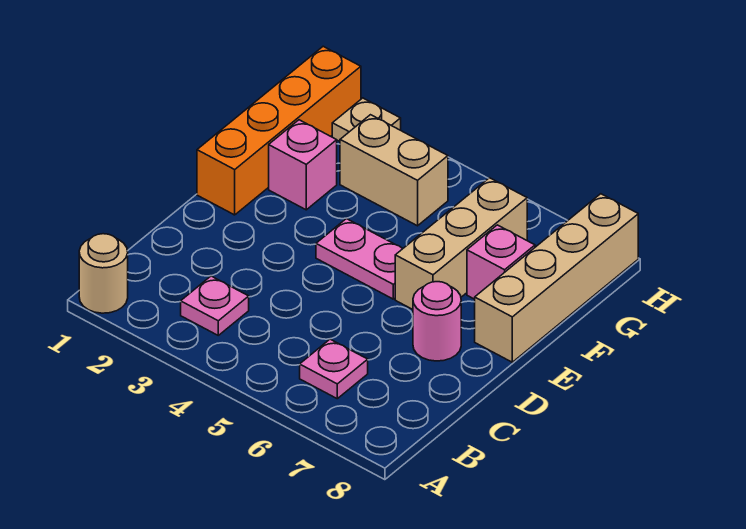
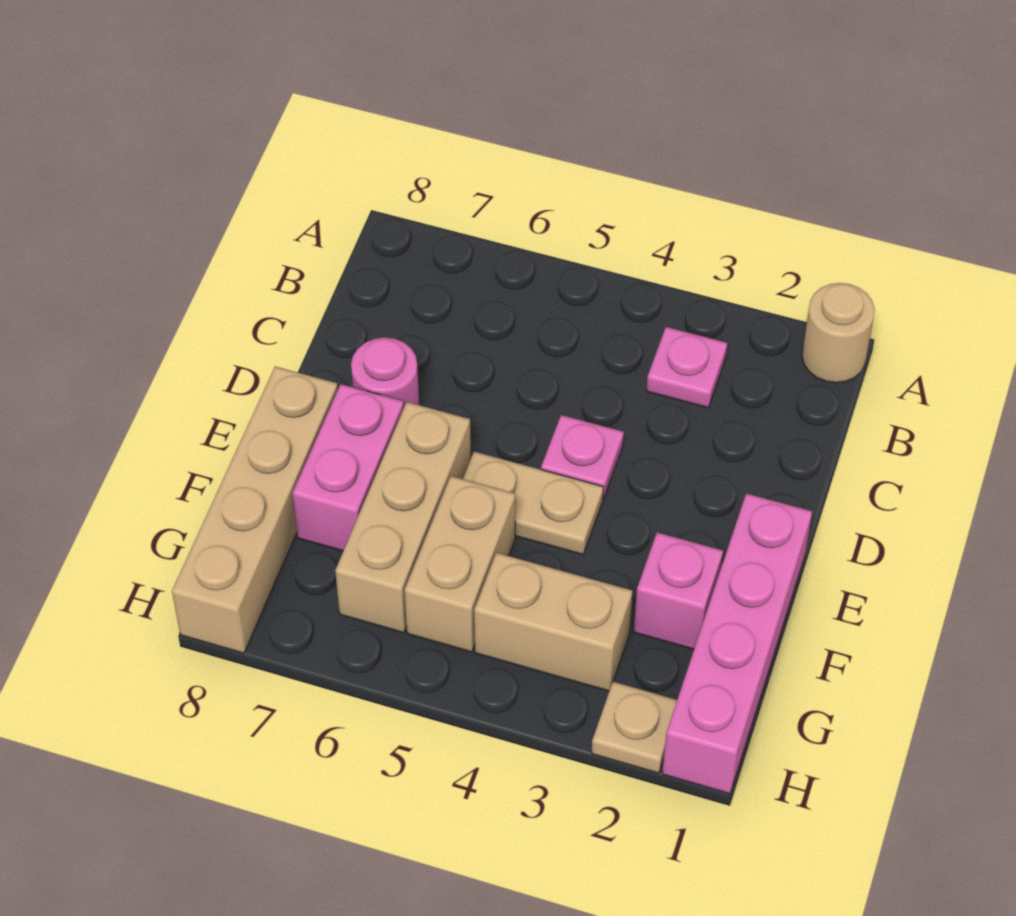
pink 1x1 plate [300,339,368,399] -> pink 1x1 plate moved to [541,415,624,499]
orange 1x4 brick [197,46,361,215] -> pink 1x4 brick [662,493,812,794]
pink 1x2 plate [316,219,403,299] -> tan 1x2 plate [463,452,603,555]
none -> tan 1x2 brick [404,476,515,652]
pink 1x1 brick [467,225,535,299] -> pink 1x2 brick [292,384,404,551]

